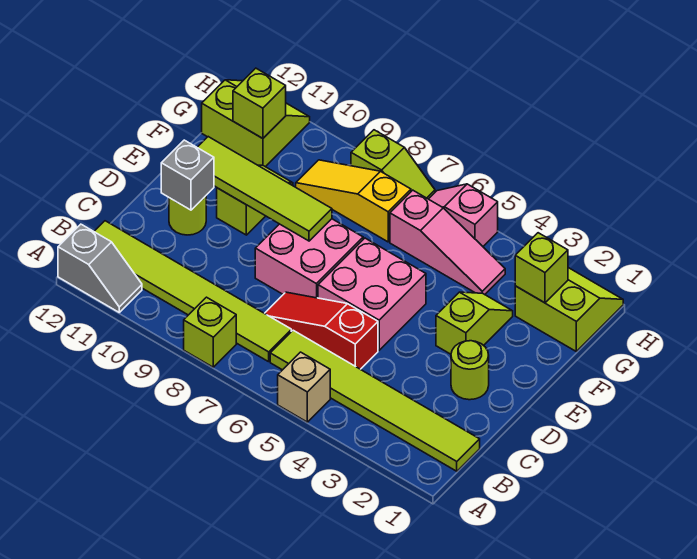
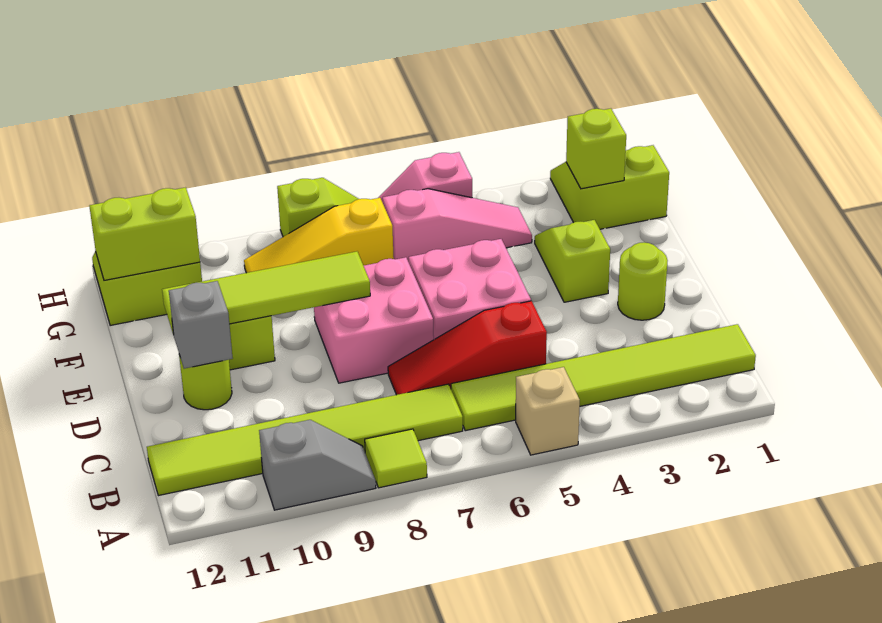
lime 1x1 brick [184,297,236,367] -> lime 1x1 tile [365,429,427,488]
grey 1x2 slope [58,224,142,312] -> grey 1x2 slope moved to [259,420,376,510]
lime 1x1 brick [233,68,286,138] -> lime 1x2 brick [90,188,200,280]

